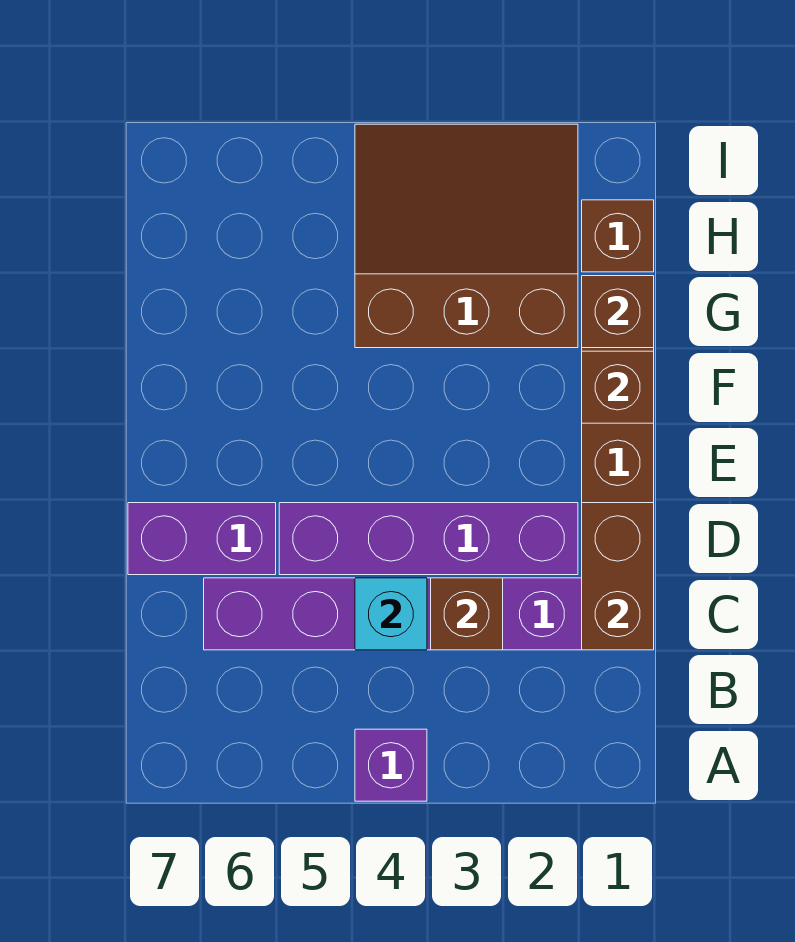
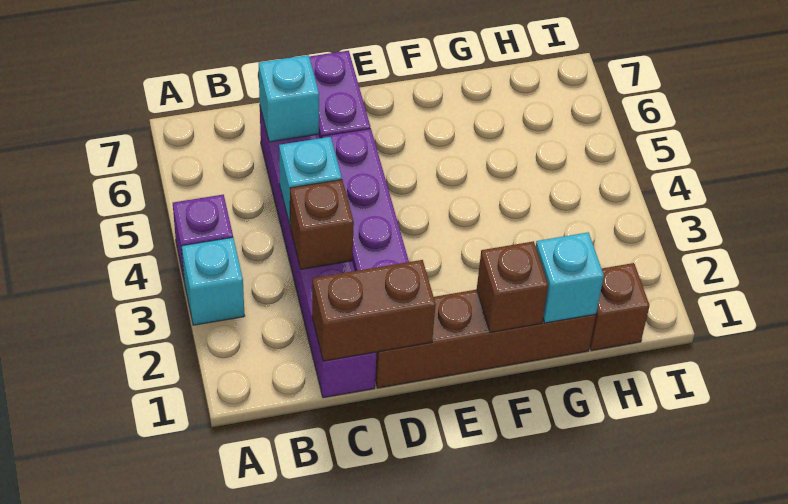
none -> cyan 1x1 brick [181,237,245,325]
none -> cyan 1x1 brick [259,55,319,142]
brown 1x1 brick [582,276,654,348] -> cyan 1x1 brick [536,232,604,323]
brown 3x3 slope [355,124,578,348] -> none

